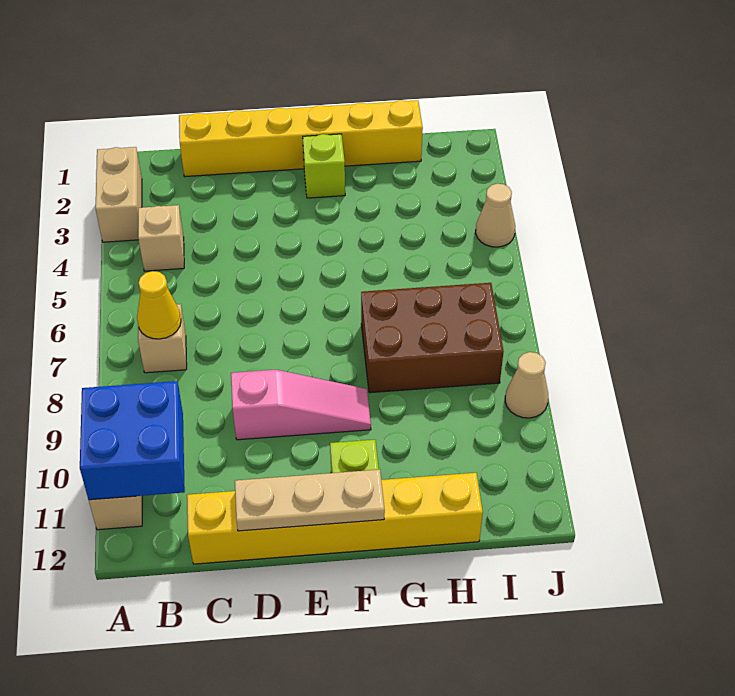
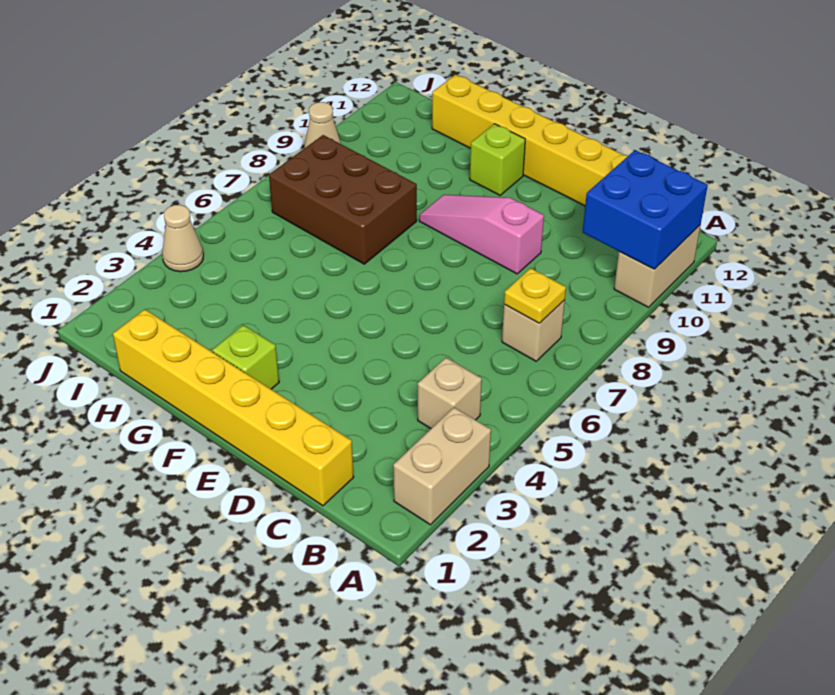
yellow 1x1 cone [137,271,181,339] -> yellow 1x1 plate [504,268,566,323]
tan 1x3 plate [235,469,385,531] -> none

